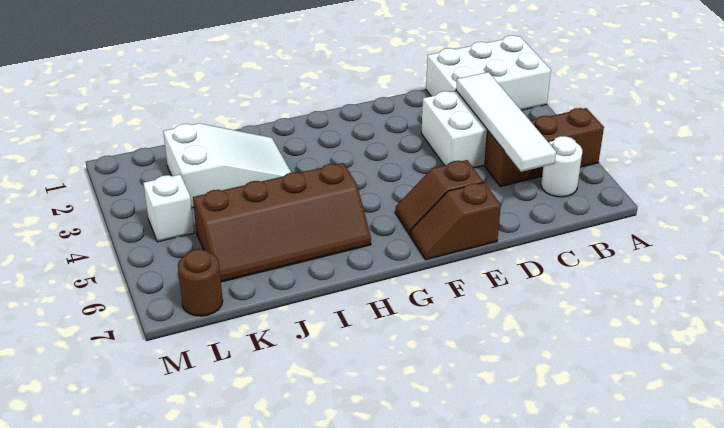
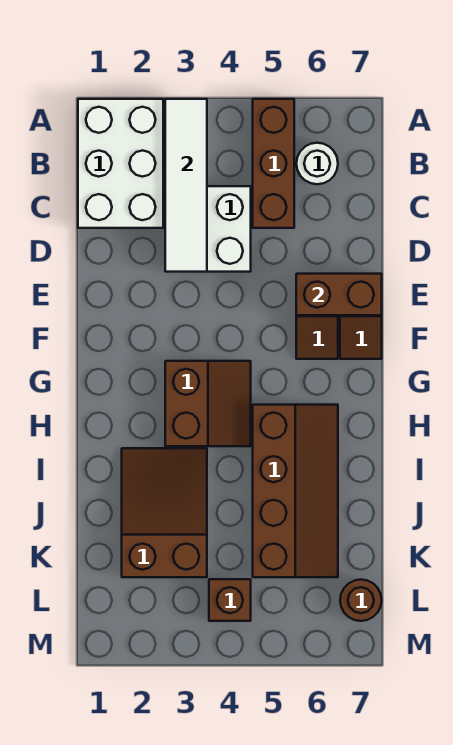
white 1x4 tile [456,72,556,172] -> white 1x4 tile turned to [165,99,207,272]
none -> brown 1x2 brick [296,274,382,315]
none -> brown 2x2 slope [165,361,251,446]
white 2x3 slope [163,123,291,208] -> brown 2x3 slope [122,448,207,577]
white 1x1 brick [144,175,194,242] -> brown 1x1 brick [209,579,251,621]

